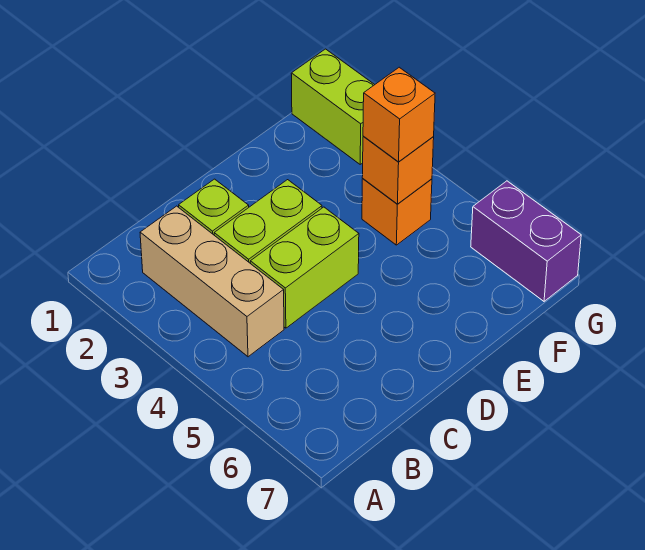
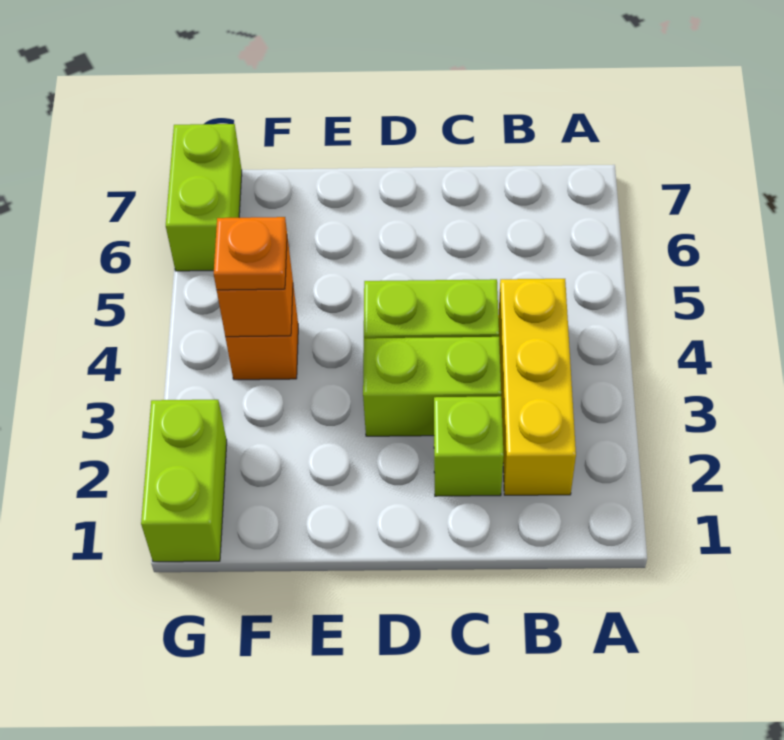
tan 1x3 brick [140,206,284,357] -> yellow 1x3 brick [498,279,576,495]
orange 1x1 brick [363,67,435,162] -> orange 1x1 plate [214,217,287,290]
purple 1x2 brick [471,181,581,301] -> lime 1x2 brick [166,124,242,271]

